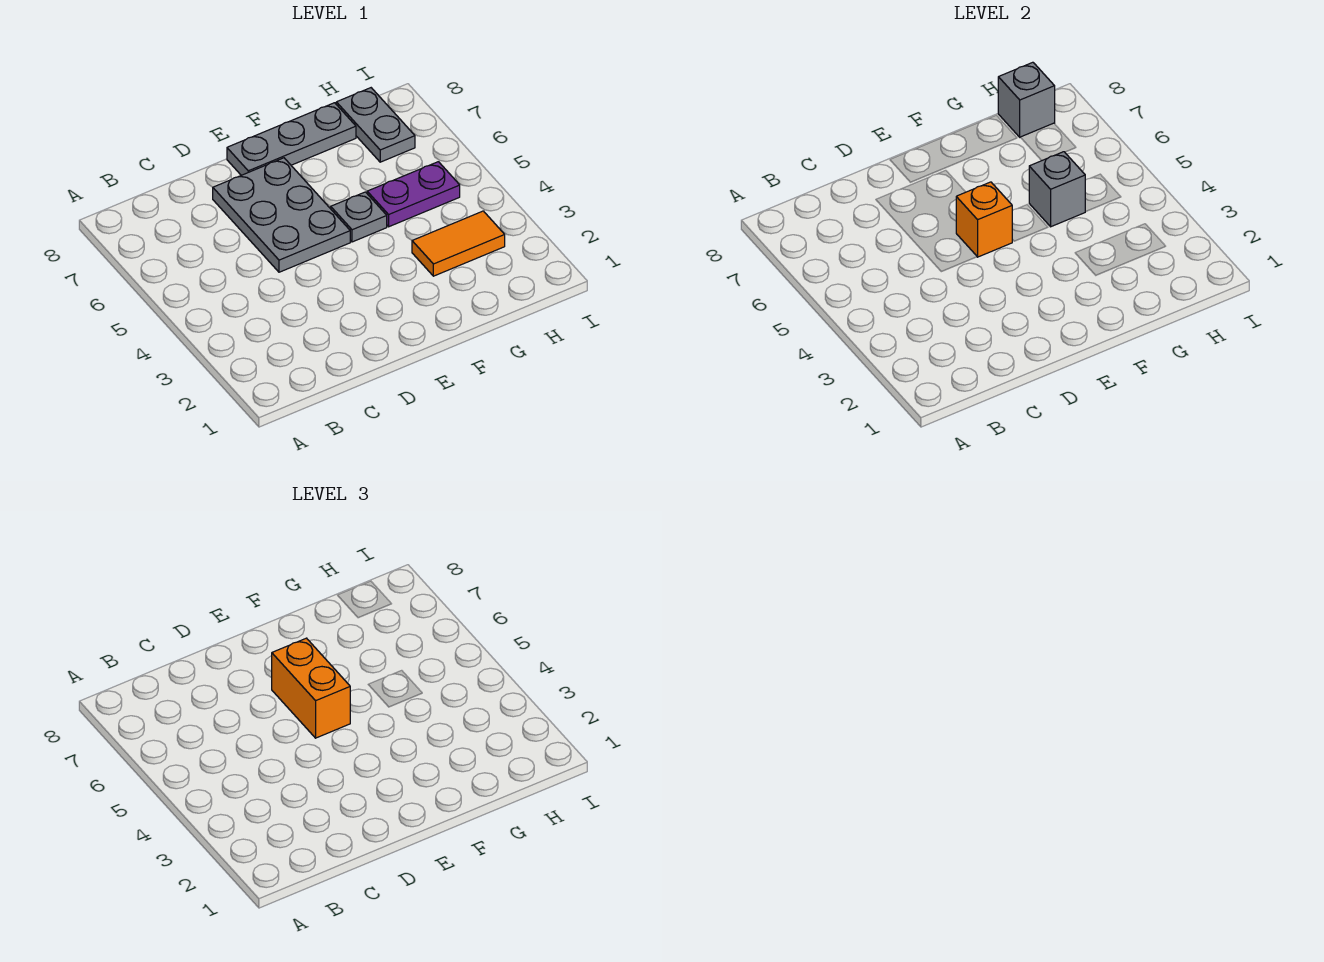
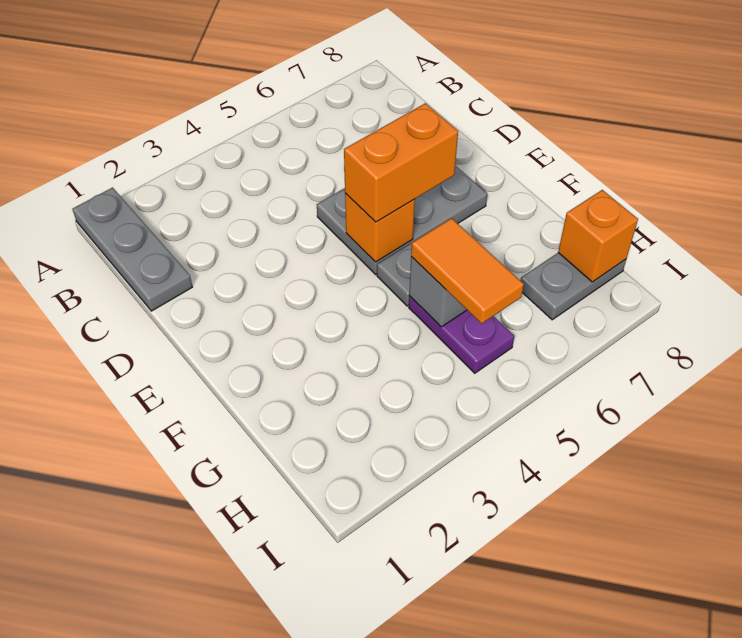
grey 1x3 plate [227,103,356,175] -> grey 1x3 plate moved to [72,188,192,311]
orange 1x2 tile [412,211,505,276] -> orange 1x2 tile moved to [411,218,524,323]
grey 1x1 brick [998,62,1055,137] -> orange 1x1 brick [558,190,638,282]

